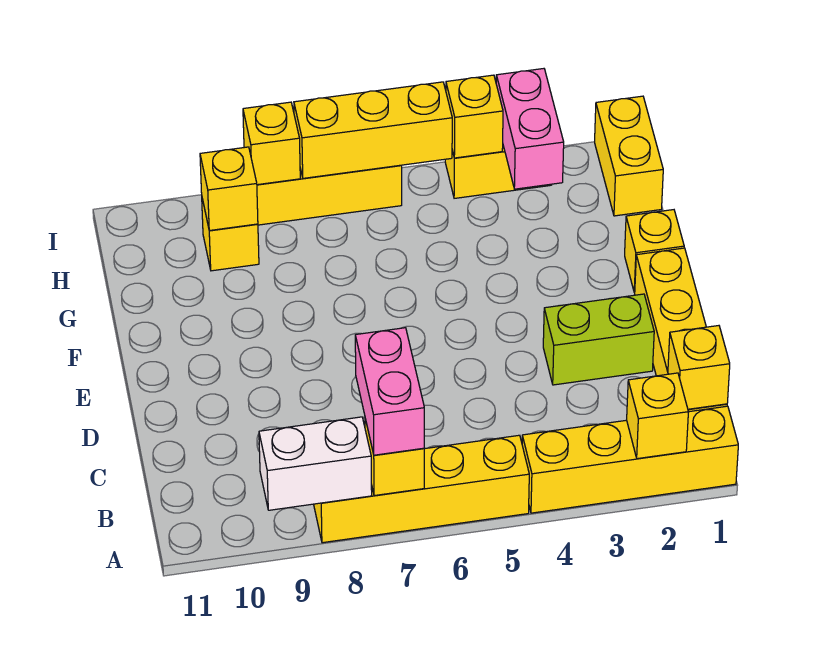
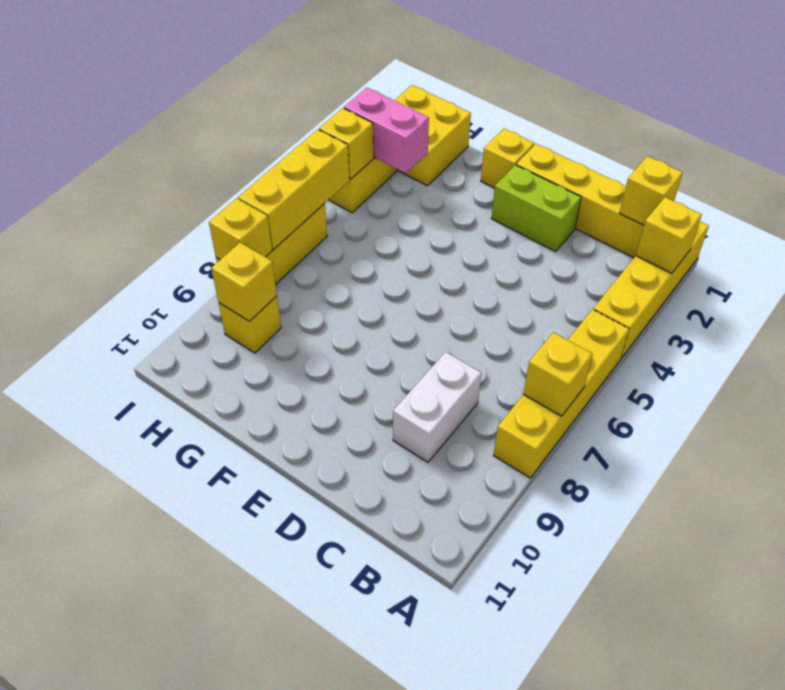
pink 1x2 brick [355,328,424,455] -> none
white 1x2 brick [259,417,372,510] -> white 1x2 brick moved to [393,352,481,462]
lime 1x2 brick [543,294,654,385] -> lime 1x2 brick turned to [492,165,581,252]
yellow 1x2 brick [595,96,663,216] -> yellow 2x2 brick [394,85,471,186]

